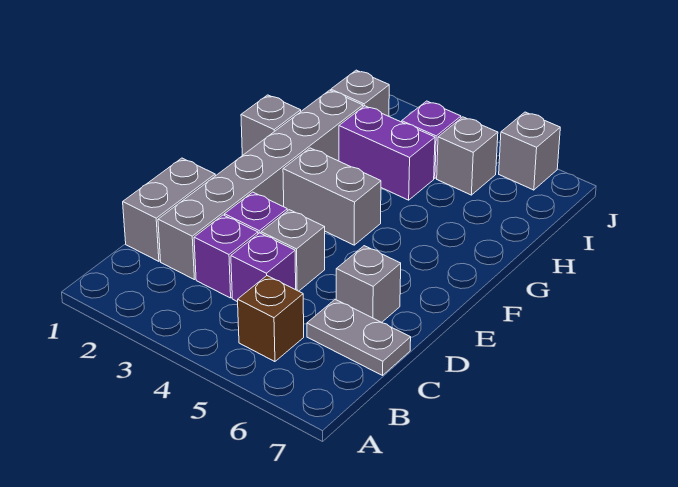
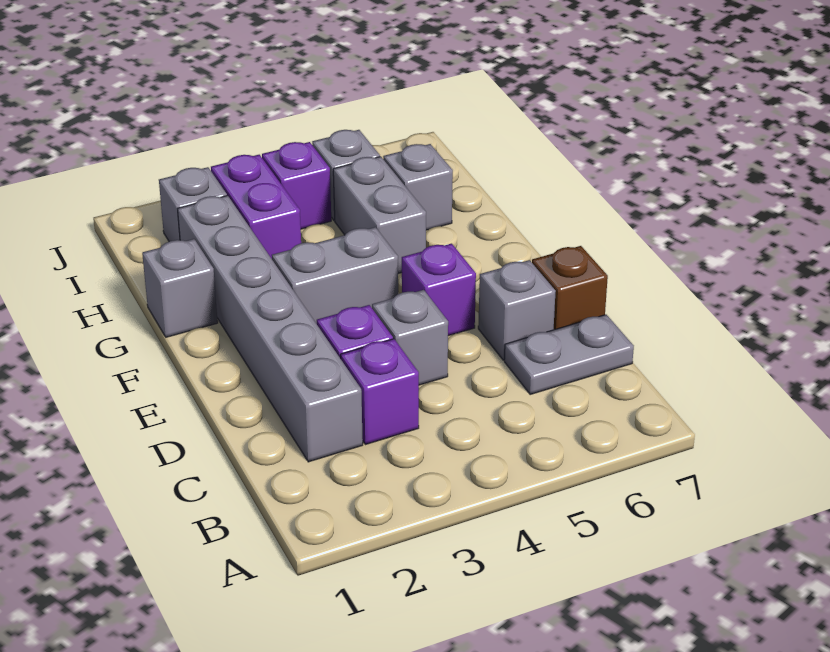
brown 1x1 brick [238,276,304,362] -> brown 1x1 brick moved to [532,246,608,330]
grey 1x2 brick [123,158,215,261] -> grey 1x2 brick moved to [333,157,426,273]
purple 1x1 brick [231,233,296,302] -> purple 1x1 brick moved to [402,243,476,336]
purple 1x2 brick [339,106,435,200] -> purple 1x2 brick turned to [211,155,301,259]
grey 1x1 brick [499,112,560,190] -> grey 1x1 brick moved to [383,144,453,230]

